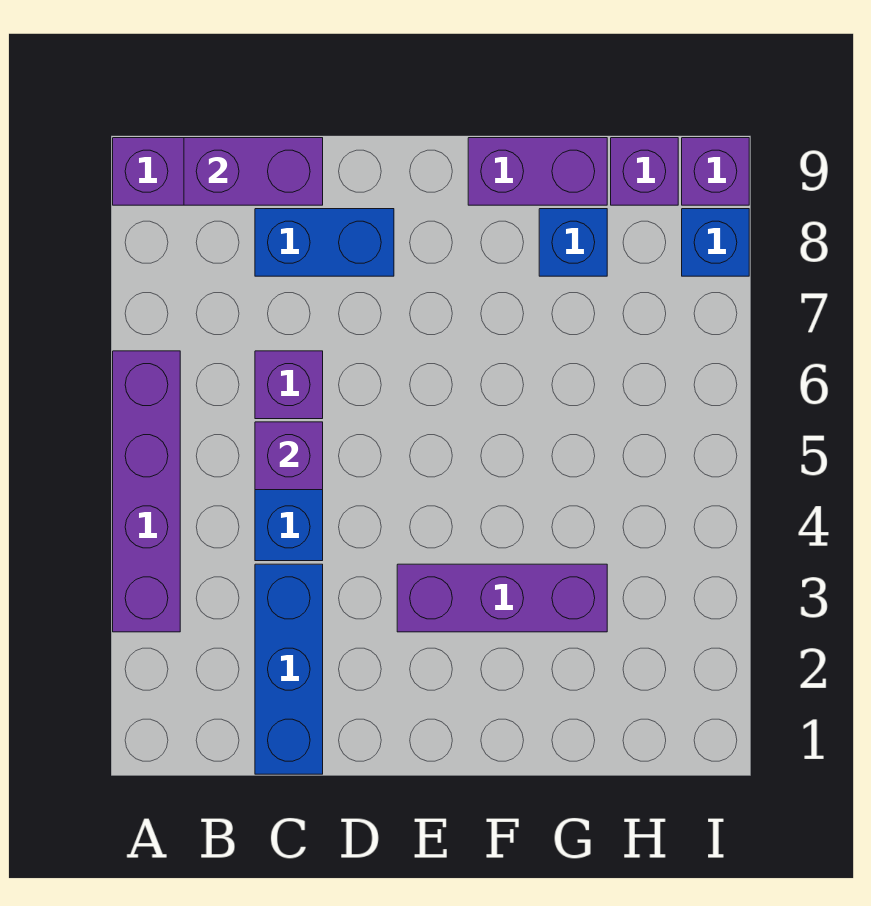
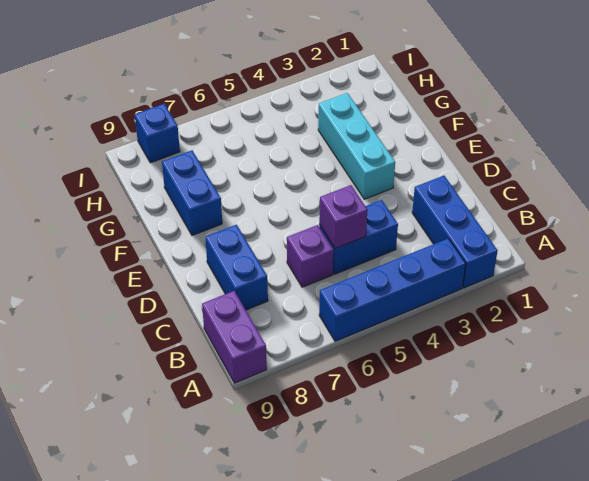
purple 1x4 brick [113,351,180,632] -> blue 1x4 brick [319,239,466,341]
purple 1x2 brick [184,138,323,205] -> none
blue 1x3 brick [255,564,323,774] -> blue 1x3 brick turned to [412,176,498,288]
purple 1x3 brick [397,564,607,632] -> cyan 1x3 brick [318,93,395,199]
purple 1x2 brick [468,138,607,205] -> none
blue 1x1 brick [539,209,607,276] -> blue 1x2 brick [162,150,222,235]
purple 1x1 brick [611,138,678,205] -> none
purple 1x1 brick [682,138,749,205] -> none

